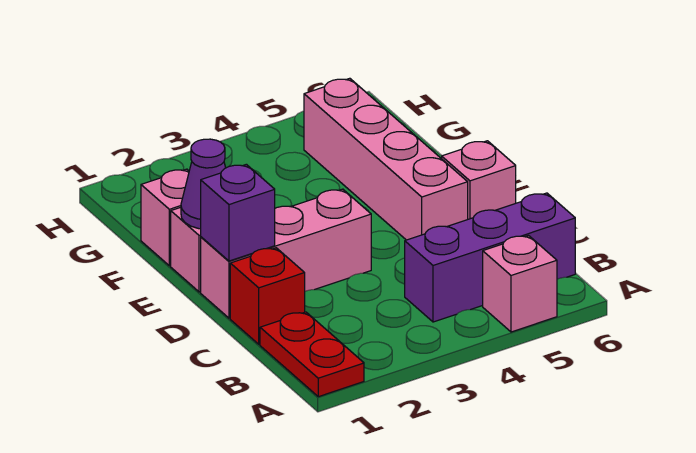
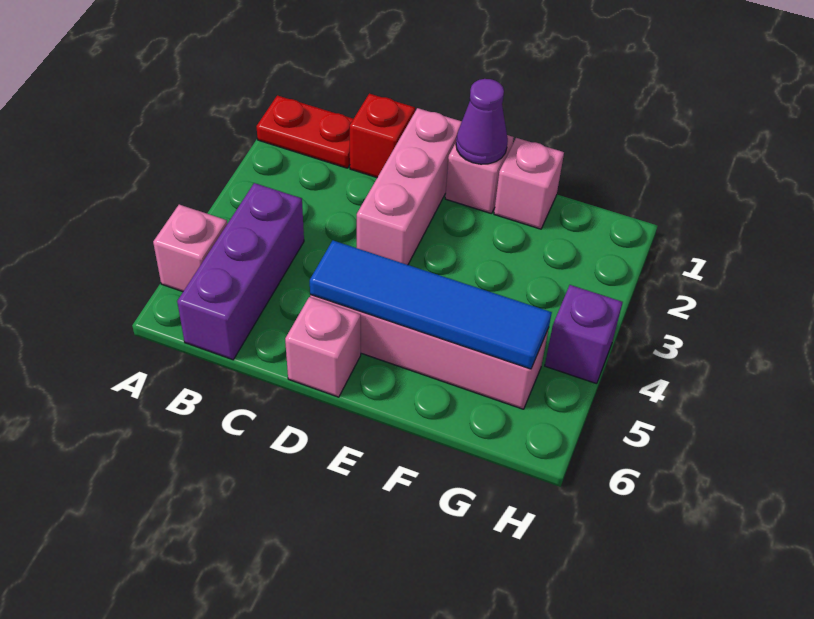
purple 1x1 brick [201,164,275,261] -> purple 1x1 brick moved to [545,285,623,384]
none -> blue 1x4 tile [310,240,552,369]

